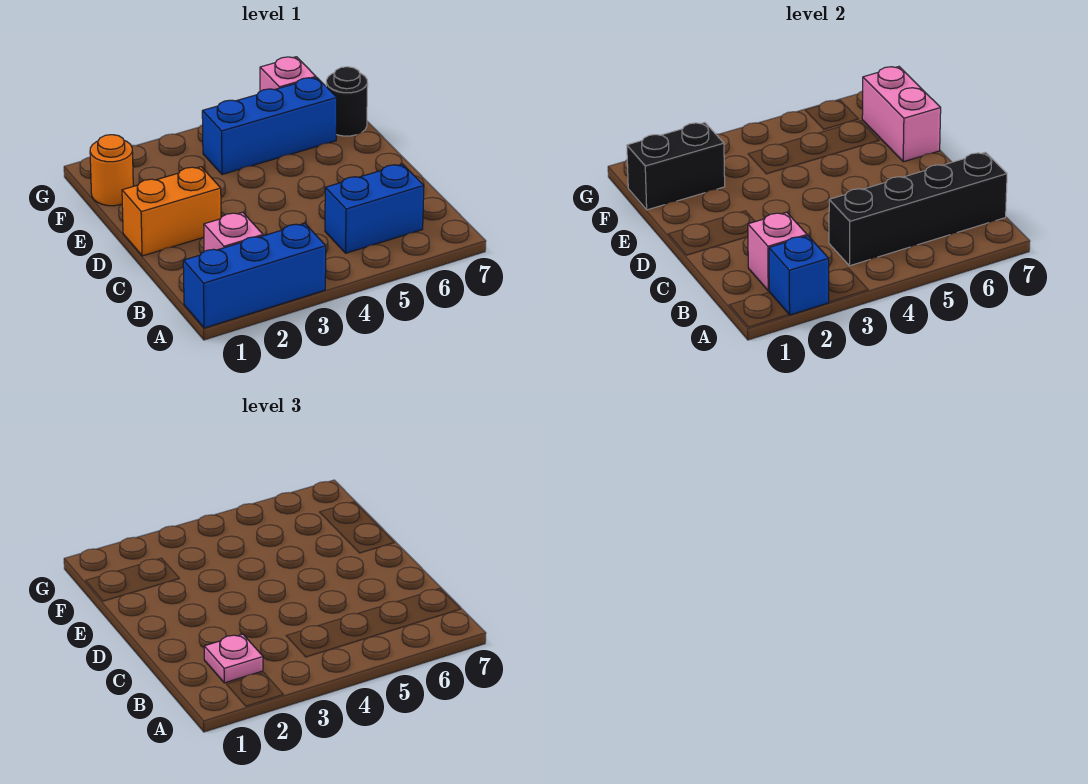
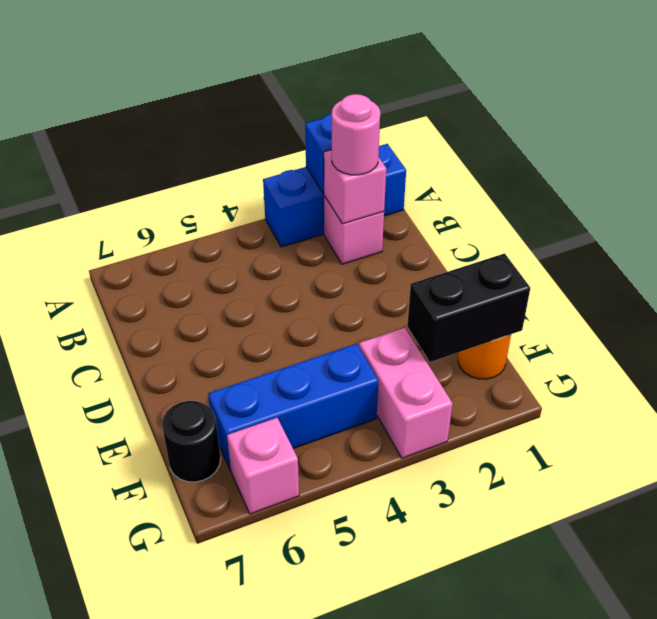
pink 1x1 plate [204,634,263,683] -> pink 1x1 round brick [332,94,380,175]
black 1x4 brick [829,152,1007,266] -> none
blue 1x2 brick [325,164,424,253] -> none
orange 1x2 brick [122,167,221,256] -> none
pink 1x2 brick [862,67,941,162] -> pink 1x2 brick moved to [359,328,453,458]

